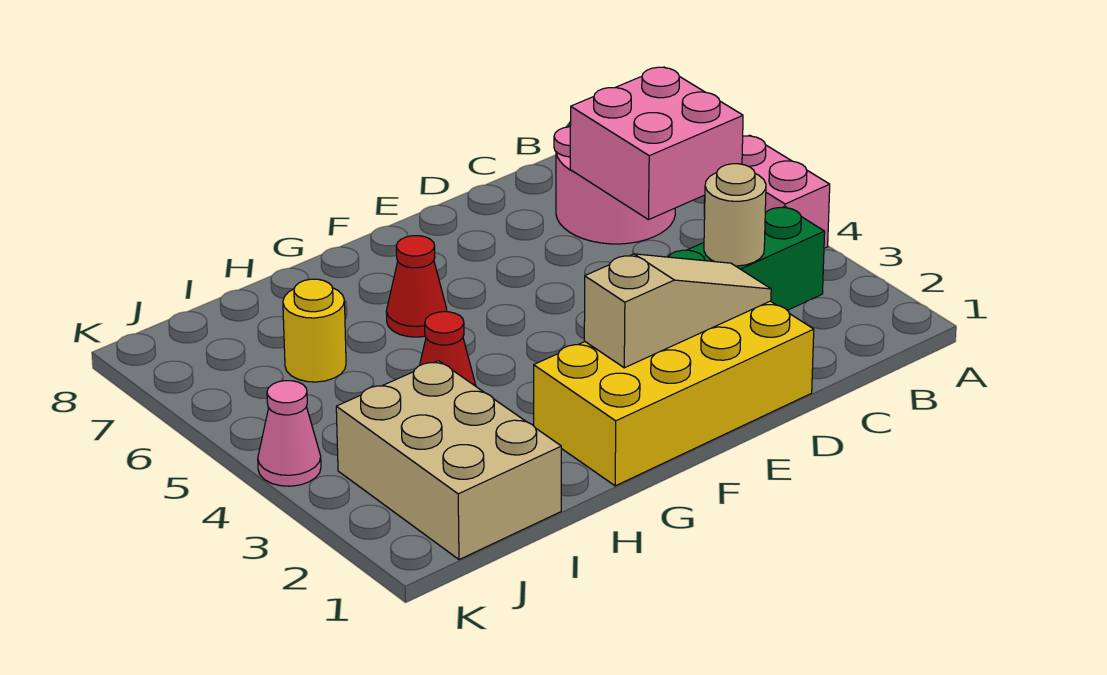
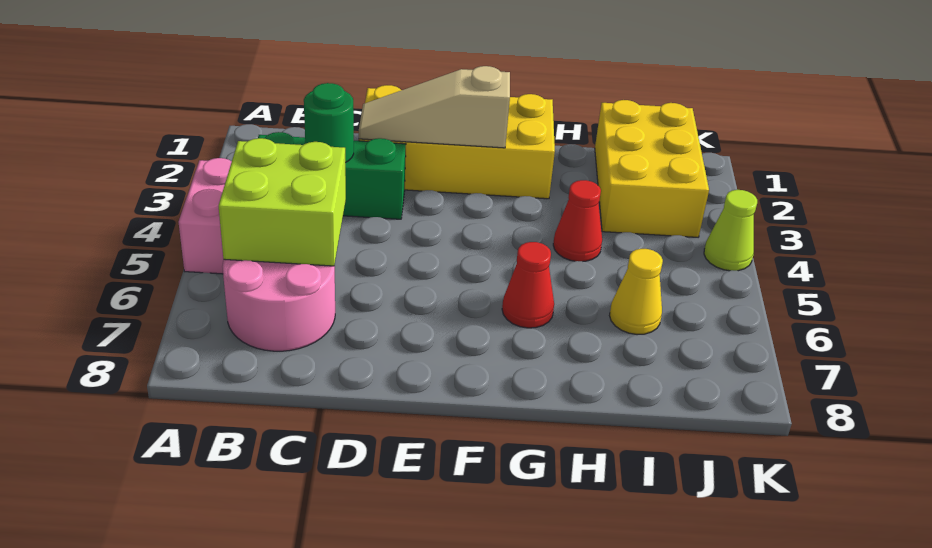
pink 2x2 brick [570,67,743,220] -> lime 2x2 brick [219,138,346,266]
tan 1x1 round brick [704,164,766,266] -> green 1x1 round brick [304,83,354,163]
tan 2x3 brick [336,361,561,560] -> yellow 2x3 brick [595,100,709,237]
yellow 1x1 round brick [283,279,346,382] -> yellow 1x1 cone [610,249,663,335]
pink 1x1 cone [258,381,321,486] -> lime 1x1 cone [704,190,757,271]

